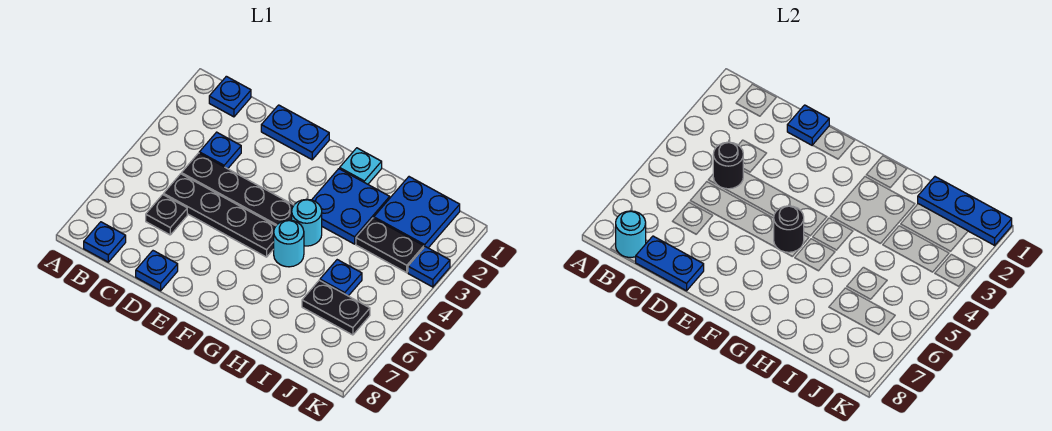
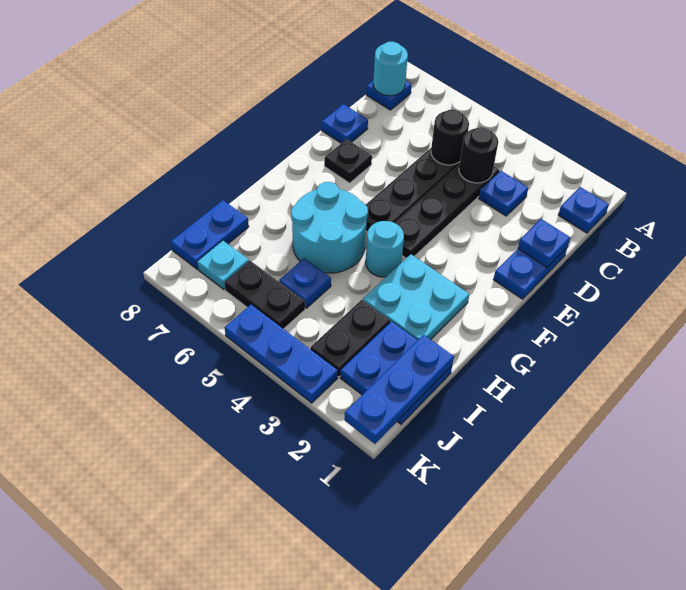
black 1x1 plate [146,195,187,235] -> black 1x1 plate moved to [324,139,372,183]
blue 1x2 plate [635,236,704,291] -> blue 1x2 plate moved to [171,200,249,269]
black 1x1 round brick [774,206,804,252] -> black 1x1 round brick moved to [431,110,469,165]
cyan 1x1 plate [340,148,382,184] -> cyan 1x1 plate moved to [197,241,249,290]
blue 2x2 plate [312,169,390,244] -> cyan 2x2 plate [363,254,469,340]
cyan 1x1 round brick [274,220,304,267] -> cyan 2x2 round brick [291,182,368,273]
black 1x2 plate [302,280,370,335] -> black 1x2 plate turned to [224,261,305,329]
blue 1x1 plate [408,247,450,287] -> blue 1x3 plate [225,305,338,403]

